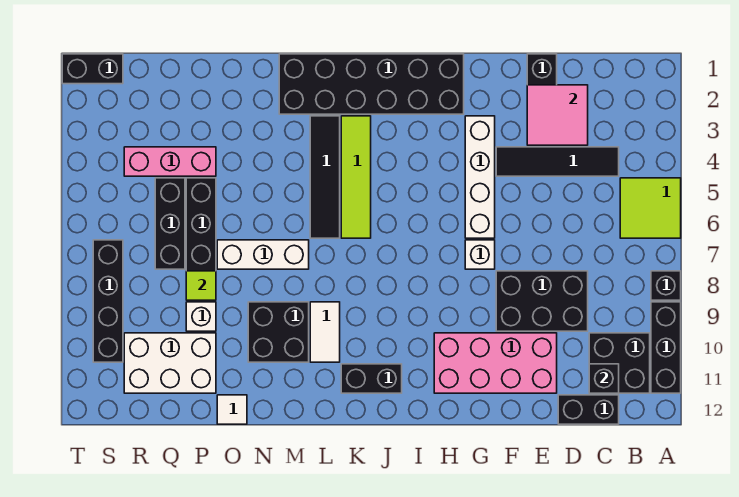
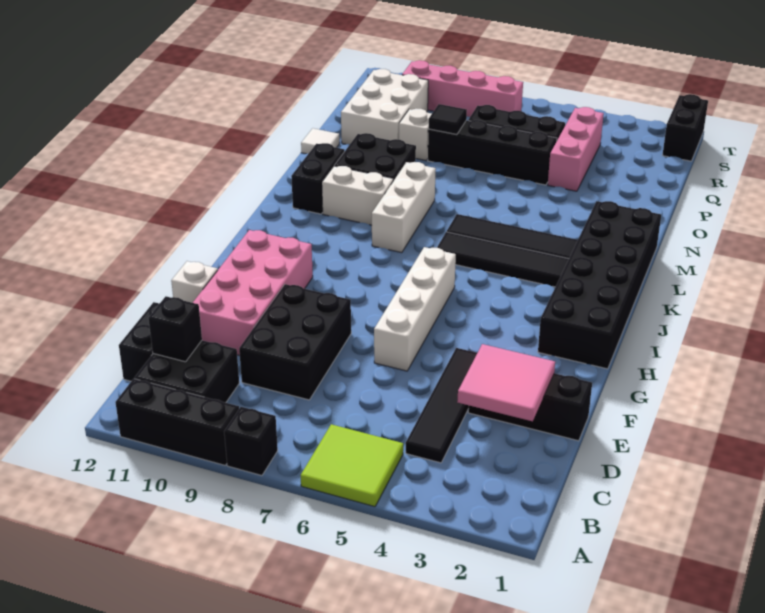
white 1x4 brick [465,116,495,238] -> white 1x4 brick turned to [374,247,456,371]
white 1x1 brick [465,240,495,269] -> white 1x1 brick moved to [171,261,218,303]
black 1x2 brick [341,364,402,393] -> black 1x2 brick moved to [291,143,345,214]
lime 1x4 tile [341,116,371,238] -> black 1x4 tile [437,232,569,287]
white 1x2 tile [310,302,340,362] -> white 1x2 brick [322,166,393,225]
white 1x3 brick [217,240,309,269] -> white 1x3 brick moved to [372,162,436,253]
lime 1x1 tile [186,271,216,300] -> black 1x1 tile [429,104,467,135]
black 1x4 brick [93,240,123,362] -> pink 1x4 brick [402,60,523,117]

